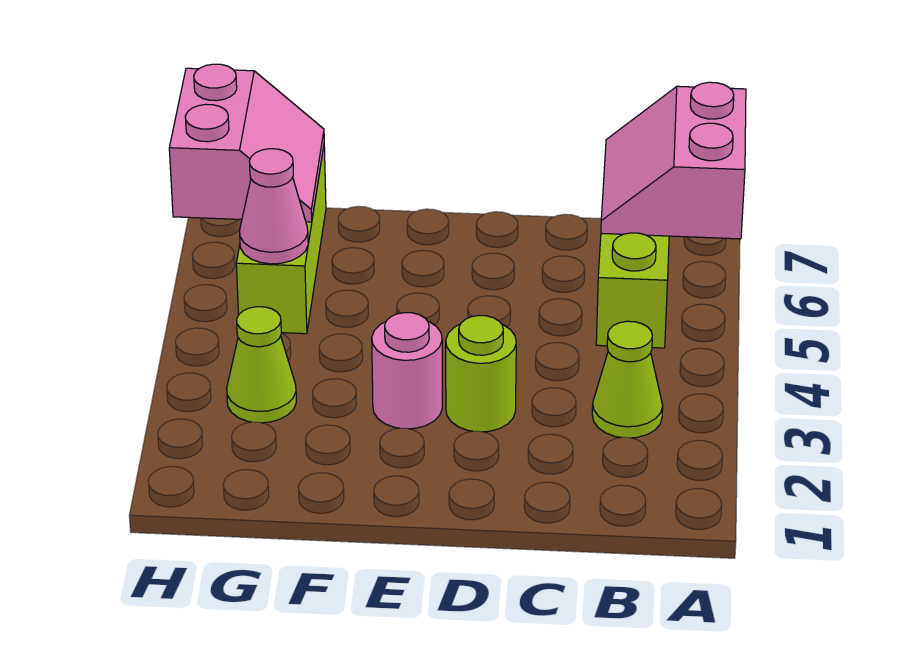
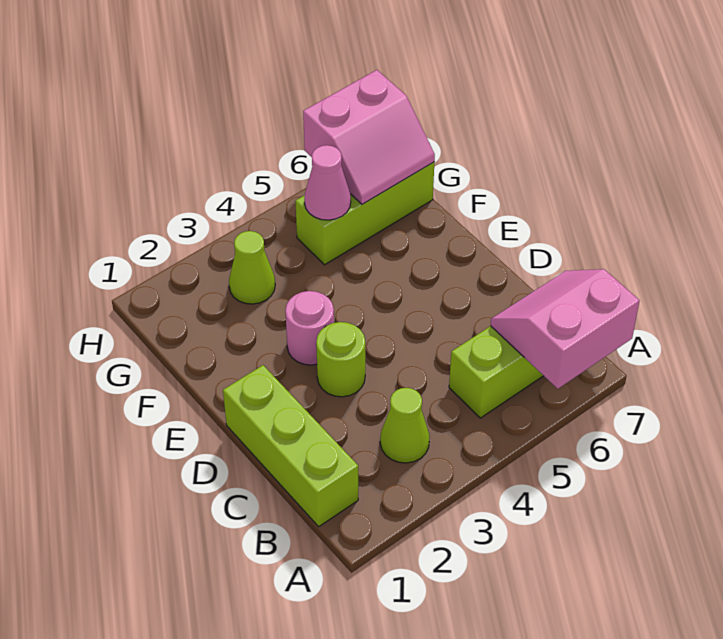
none -> lime 1x3 brick [223,365,358,526]

